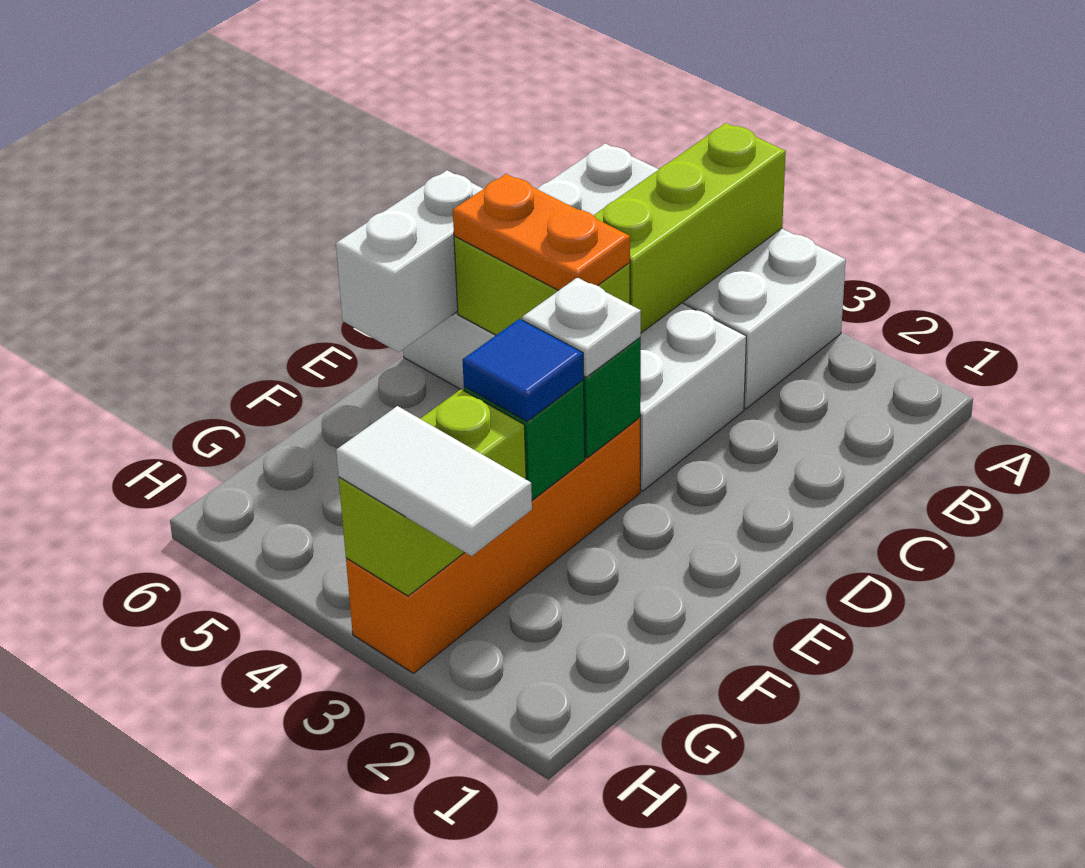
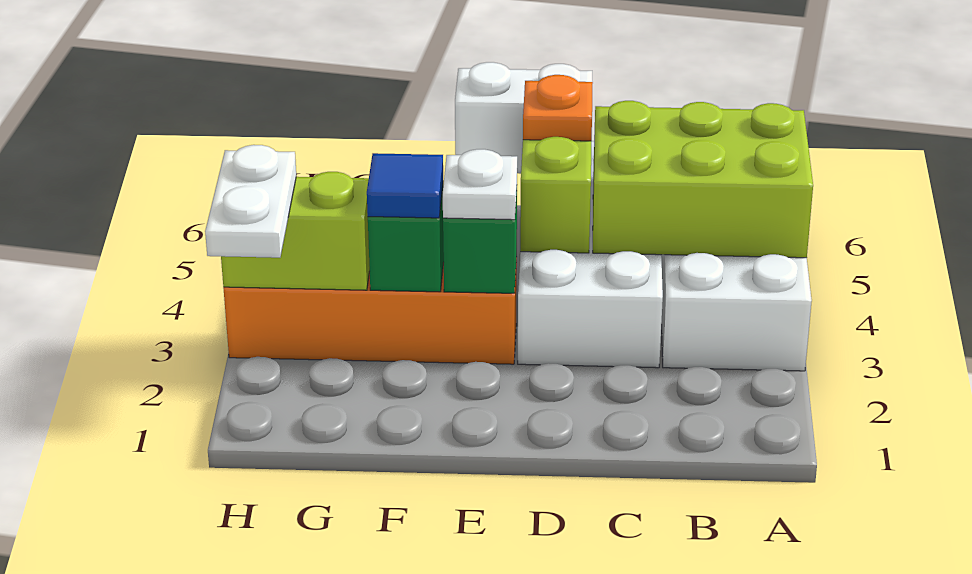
lime 1x3 brick [594,123,786,333] -> lime 2x3 brick [593,101,813,258]
orange 1x2 plate [453,174,630,290] -> orange 1x1 plate [523,75,593,141]
white 1x2 tile [336,406,532,556] -> white 1x2 plate [205,145,296,258]

